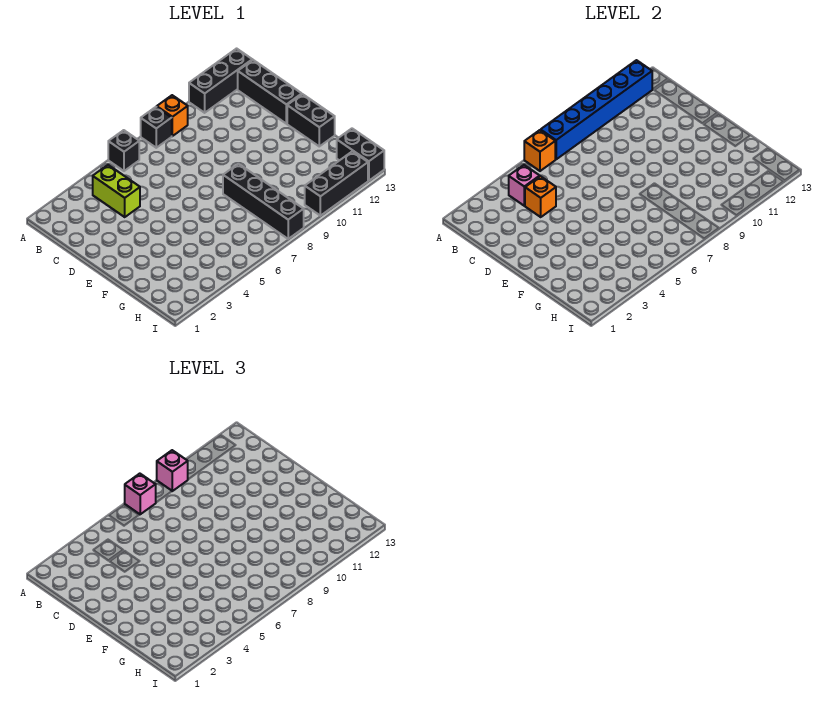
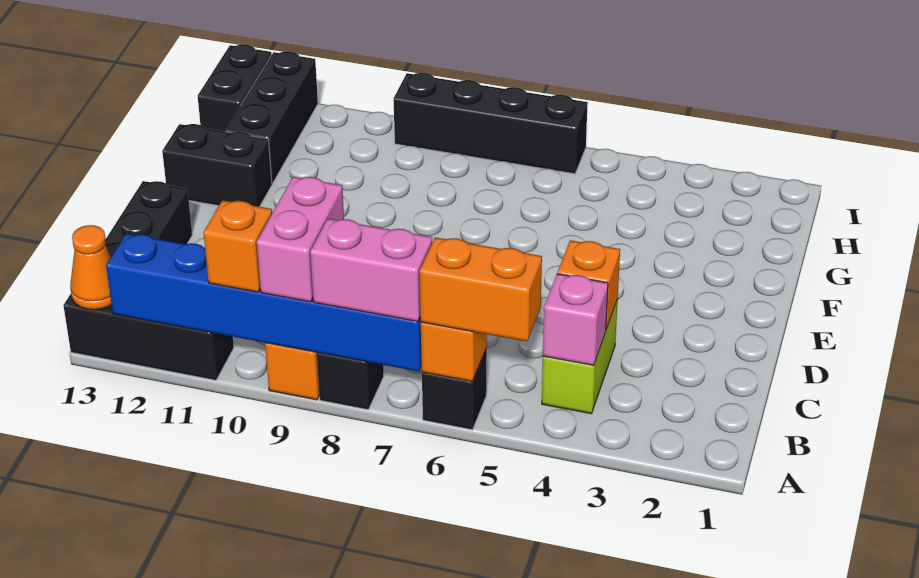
none -> orange 1x2 brick [419,237,542,341]
pink 1x1 brick [125,474,156,514] -> pink 1x2 brick [310,219,432,322]
pink 1x1 brick [157,450,188,491] -> pink 1x2 brick [257,177,344,302]
none -> orange 1x1 brick [203,200,272,292]
none -> orange 1x1 cone [70,225,112,310]
black 1x2 brick [287,94,335,146] -> black 1x2 brick turned to [162,124,272,207]
black 1x4 brick [223,164,304,239] -> black 1x4 brick turned to [393,73,588,174]
black 1x3 brick [305,151,368,216] -> black 1x3 brick turned to [226,51,318,184]

